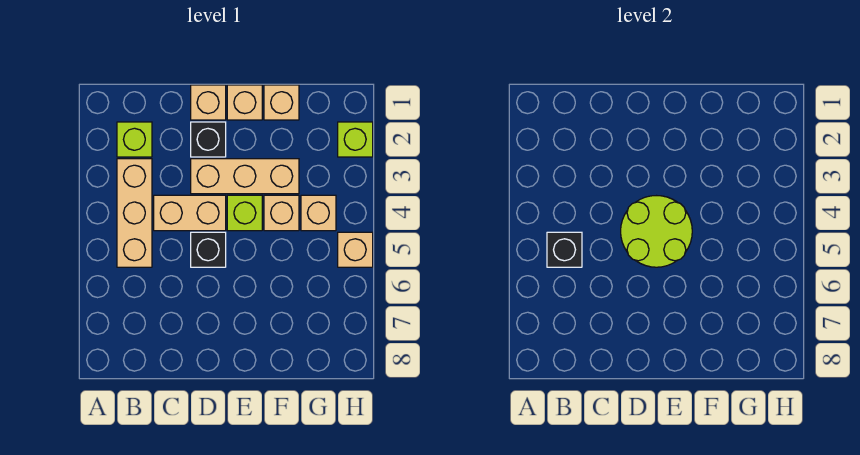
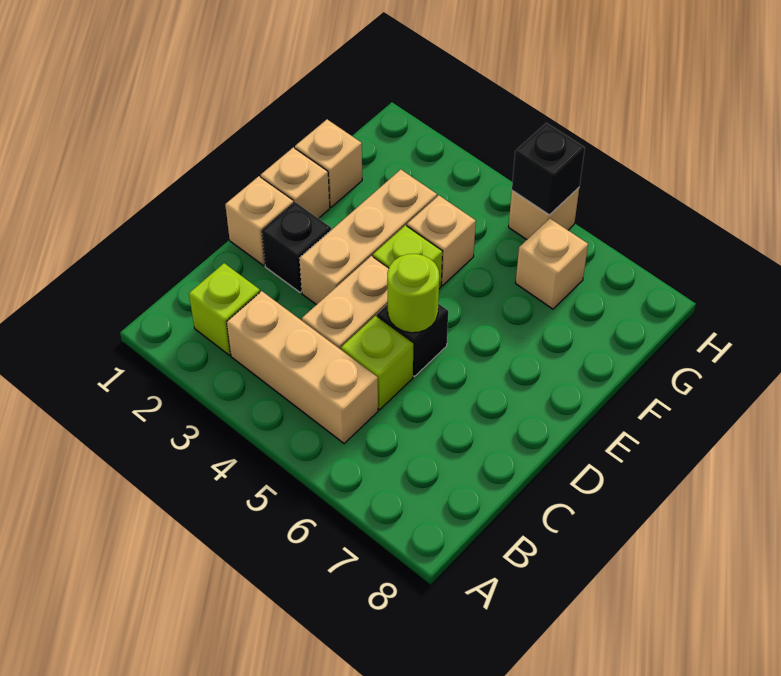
black 1x1 brick [547,232,582,267] -> black 1x1 brick moved to [512,123,585,215]
lime 2x2 round brick [621,196,692,267] -> lime 1x1 round brick [387,254,439,333]
tan 1x1 brick [301,195,336,231] -> tan 1x1 brick moved to [516,218,588,309]
lime 1x1 brick [338,122,373,157] -> lime 1x1 brick moved to [341,316,413,410]

